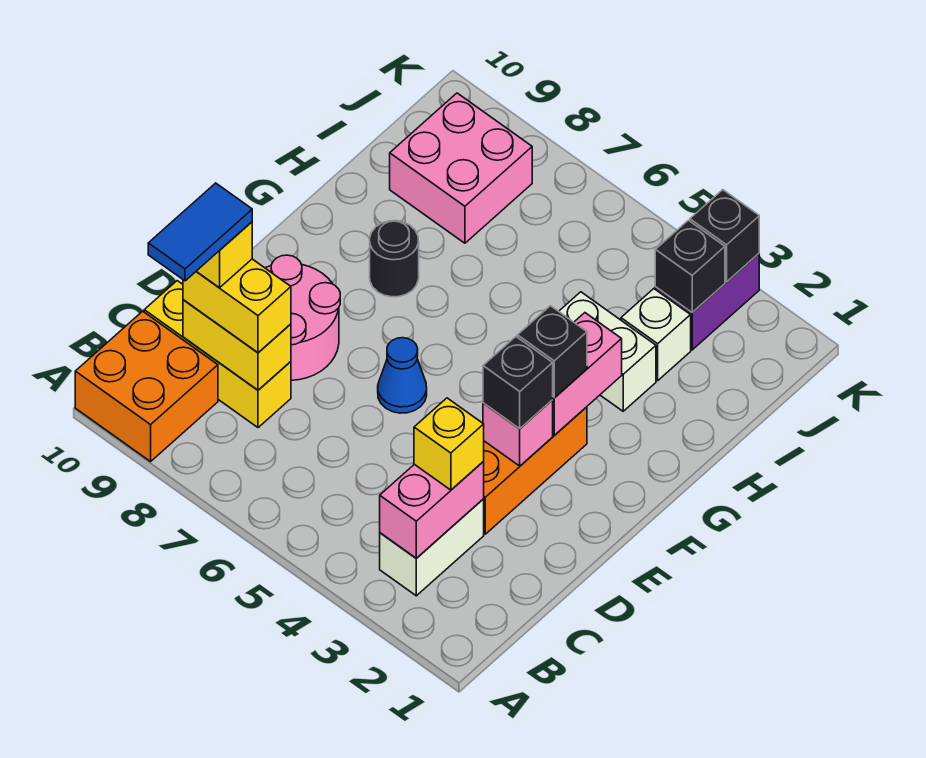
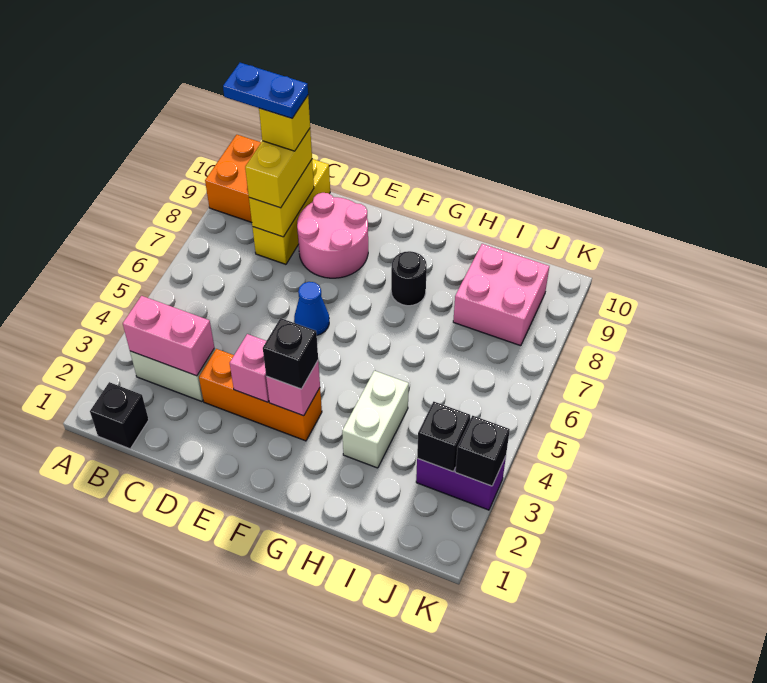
blue 1x2 tile [148,183,252,281] -> blue 1x2 plate [223,63,308,118]
yellow 1x1 brick [414,398,484,490] -> none
black 1x1 brick [483,337,553,429] -> black 1x1 brick moved to [90,382,149,449]
pink 1x2 brick [553,313,622,435] -> pink 1x1 brick [266,361,320,416]
white 1x1 brick [621,289,691,381] -> none

